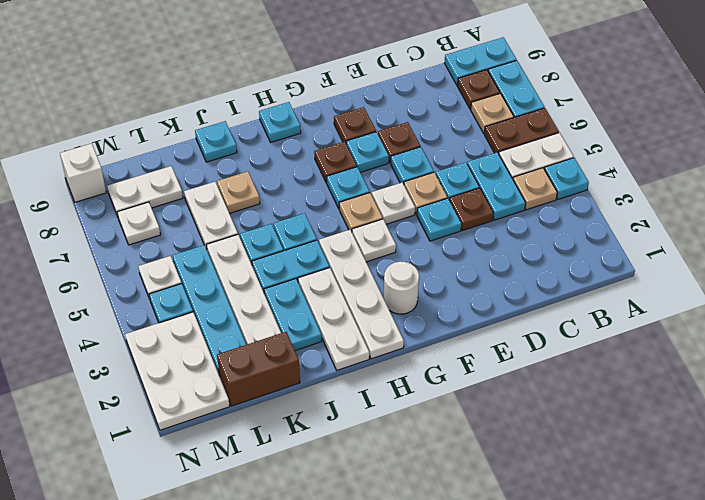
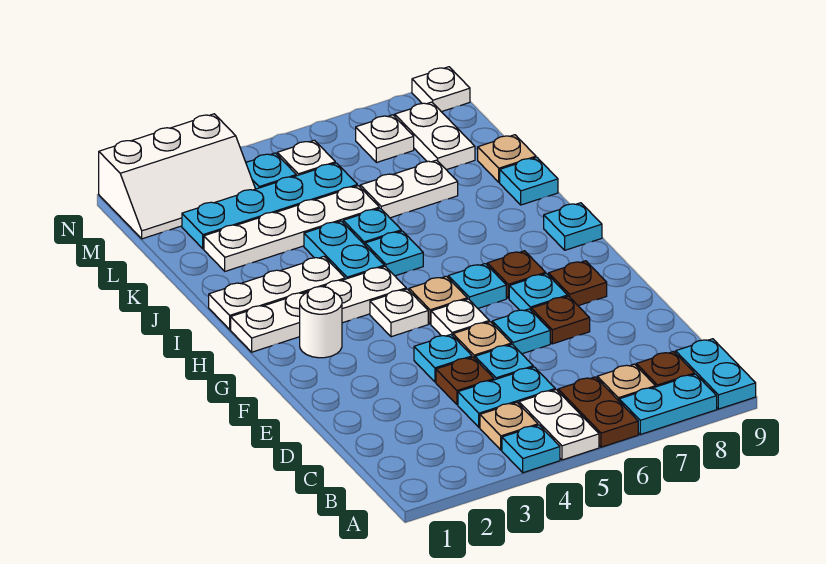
cyan 1x2 plate [264,279,322,351] -> none
tan 1x1 plate [217,172,260,213] -> tan 1x1 plate moved to [478,135,536,182]
brown 1x2 brick [217,332,300,406] -> none
white 2x3 plate [125,312,230,430] -> white 2x3 slope [99,114,255,239]
white 1x1 brick [60,143,106,202] -> white 1x1 plate [412,67,470,112]

